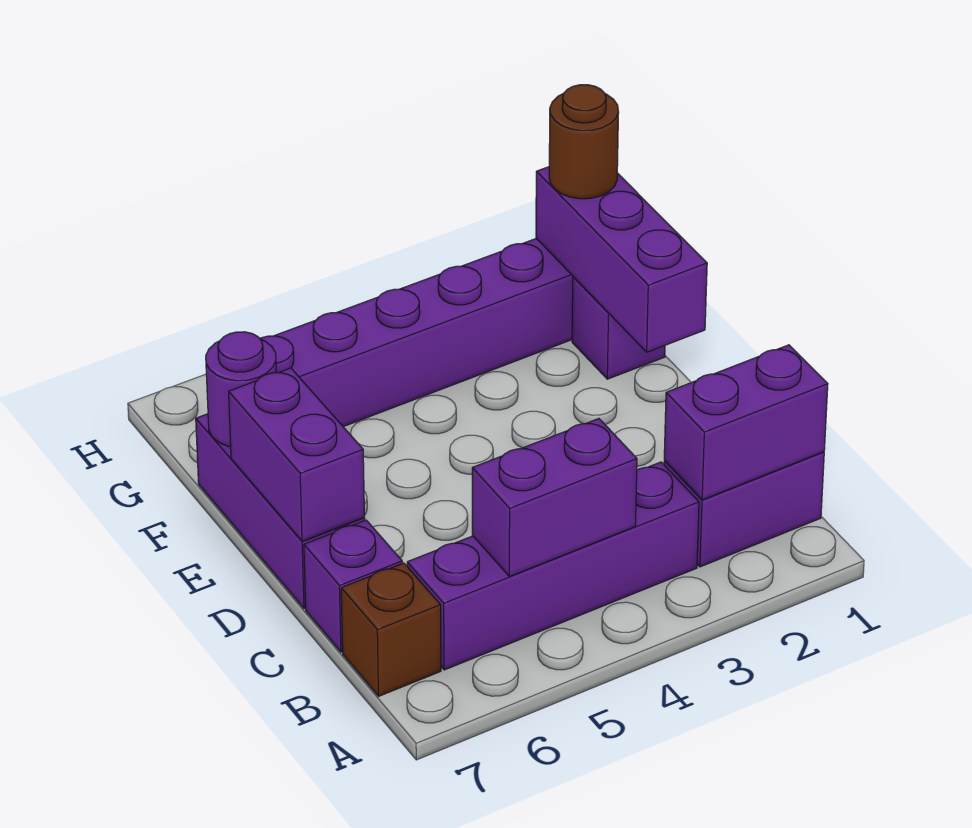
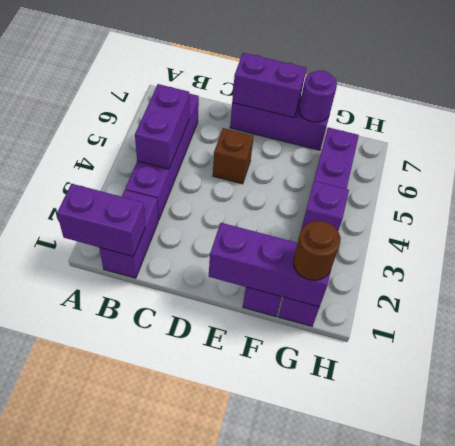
purple 1x2 brick [664,345,828,500] -> purple 1x2 brick turned to [57,184,145,256]
brown 1x1 brick [341,563,441,696] -> brown 1x1 brick moved to [213,128,254,184]
purple 1x1 brick [304,520,402,652] -> purple 1x1 brick moved to [301,181,349,231]

